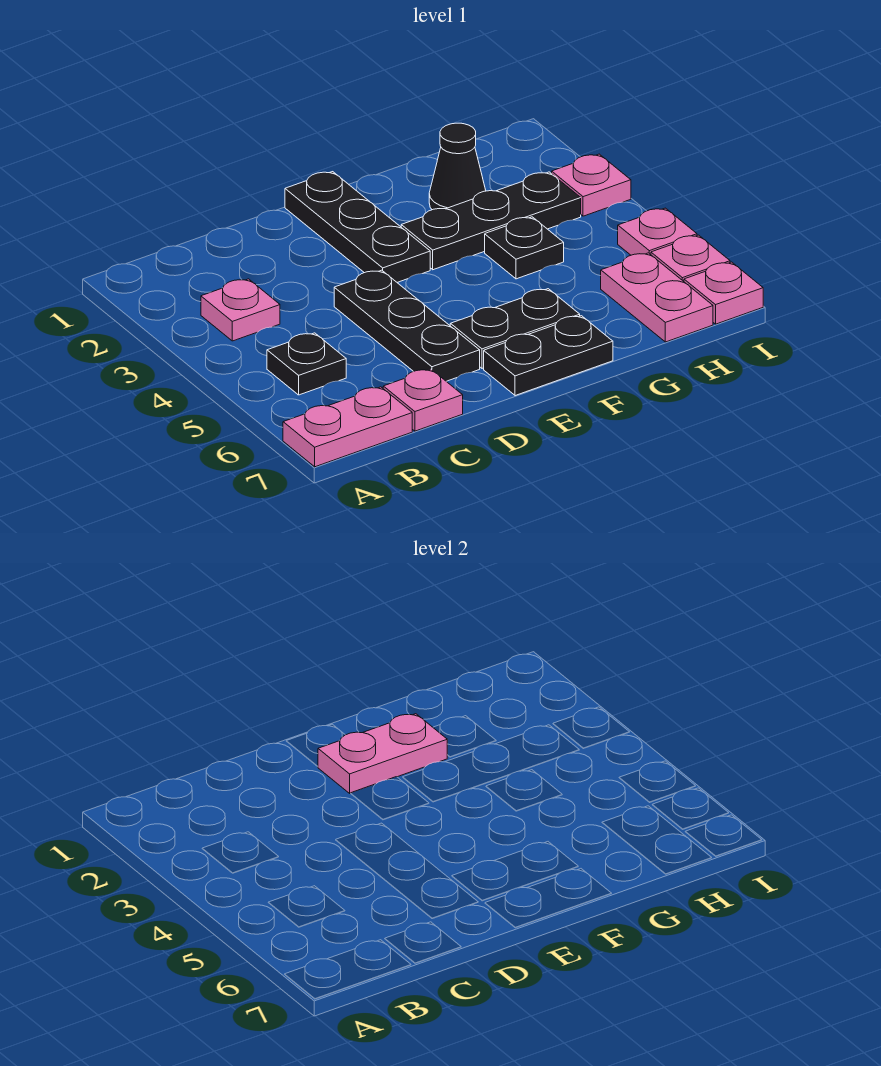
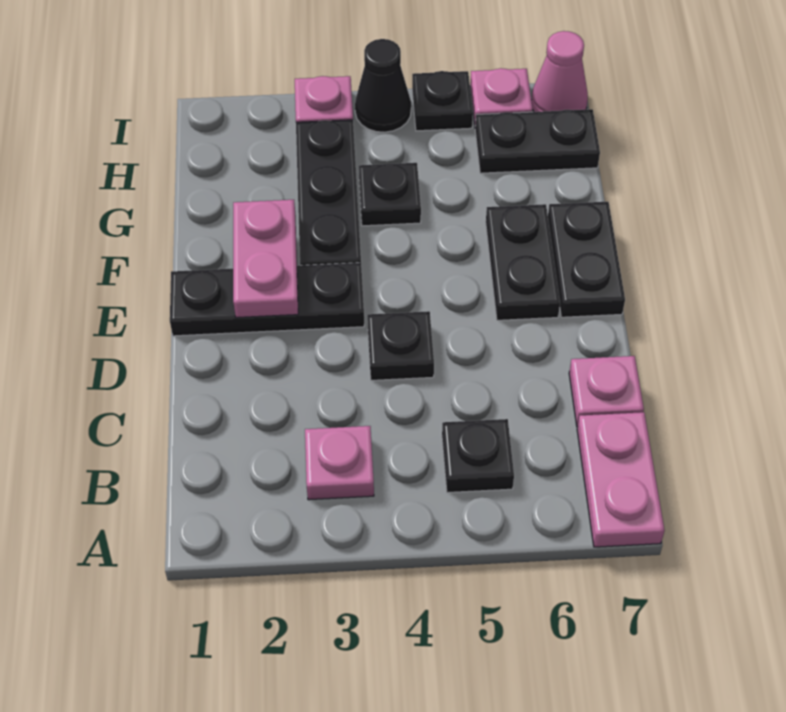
black 1x3 plate [334,270,480,381] -> black 1x1 plate [367,311,434,380]
black 1x1 cone [429,123,486,210] -> black 1x1 cone moved to [355,39,411,132]
pink 1x2 plate [601,253,713,342] -> black 1x2 plate [475,109,600,173]
pink 1x1 plate [618,208,697,255] -> black 1x1 plate [412,71,473,131]
pink 1x1 plate [684,262,763,324] -> pink 1x1 cone [531,31,588,112]

